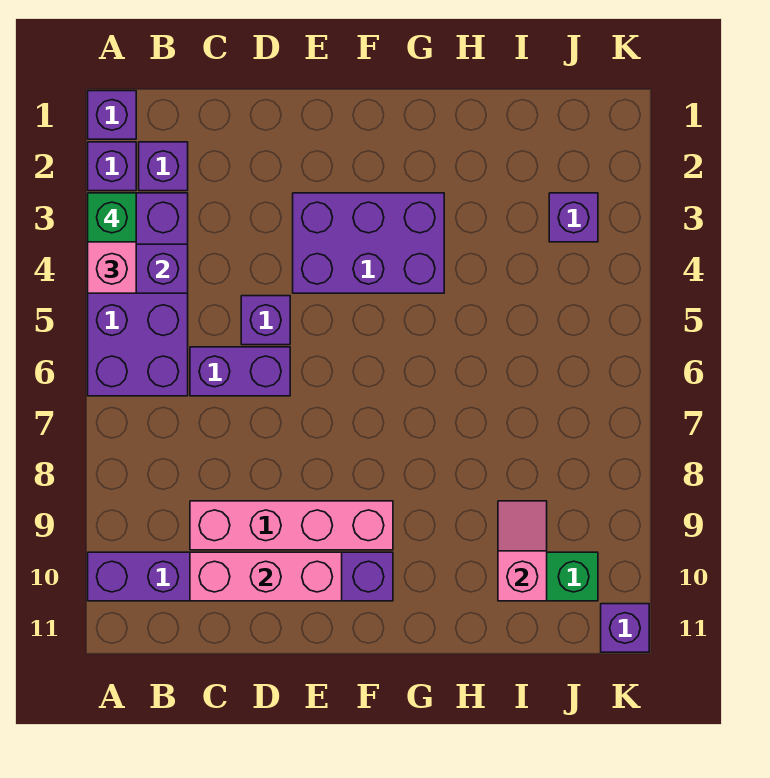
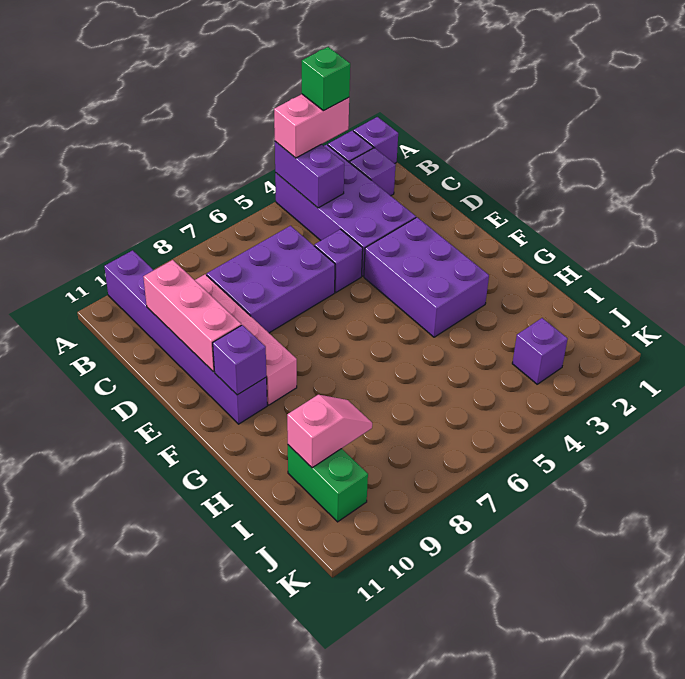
purple 2x4 brick [88,193,188,396] -> purple 2x4 brick turned to [275,145,416,276]
purple 1x2 brick [190,347,290,396] -> purple 2x3 brick [207,226,335,333]
purple 1x1 brick [601,604,649,652] -> purple 1x1 brick moved to [213,325,266,395]

